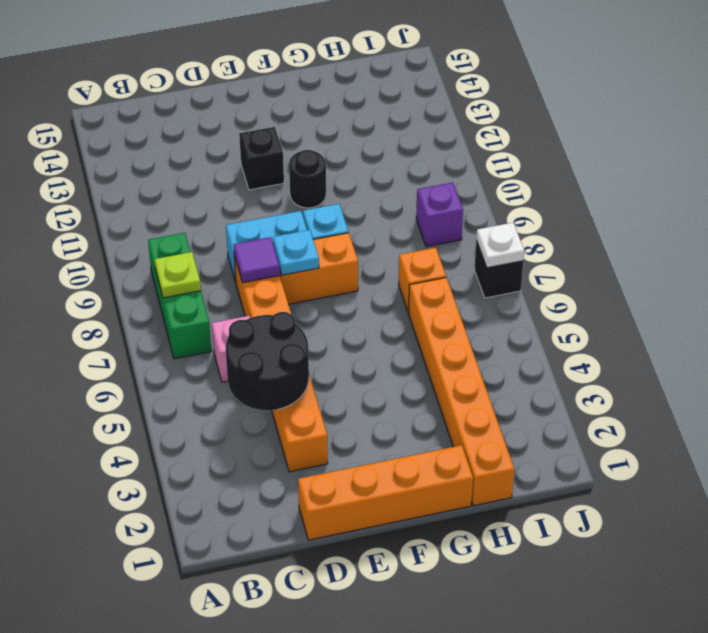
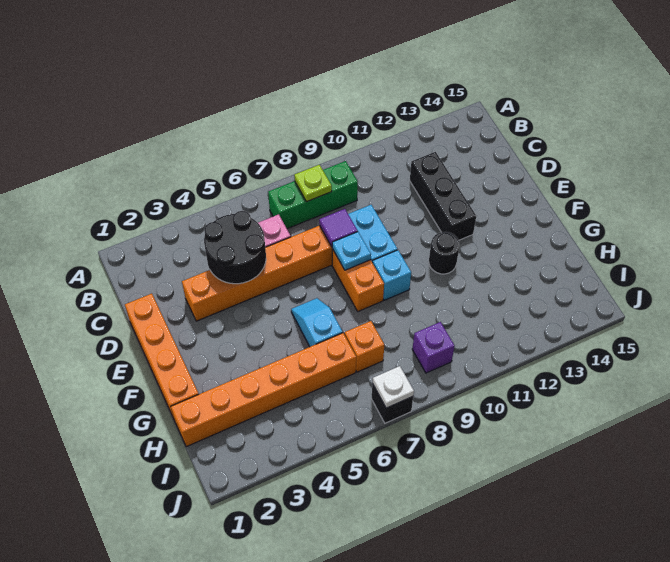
black 1x1 brick [239,127,284,190] -> black 1x3 brick [410,152,476,240]
none -> cyan 1x2 slope [291,298,343,347]

